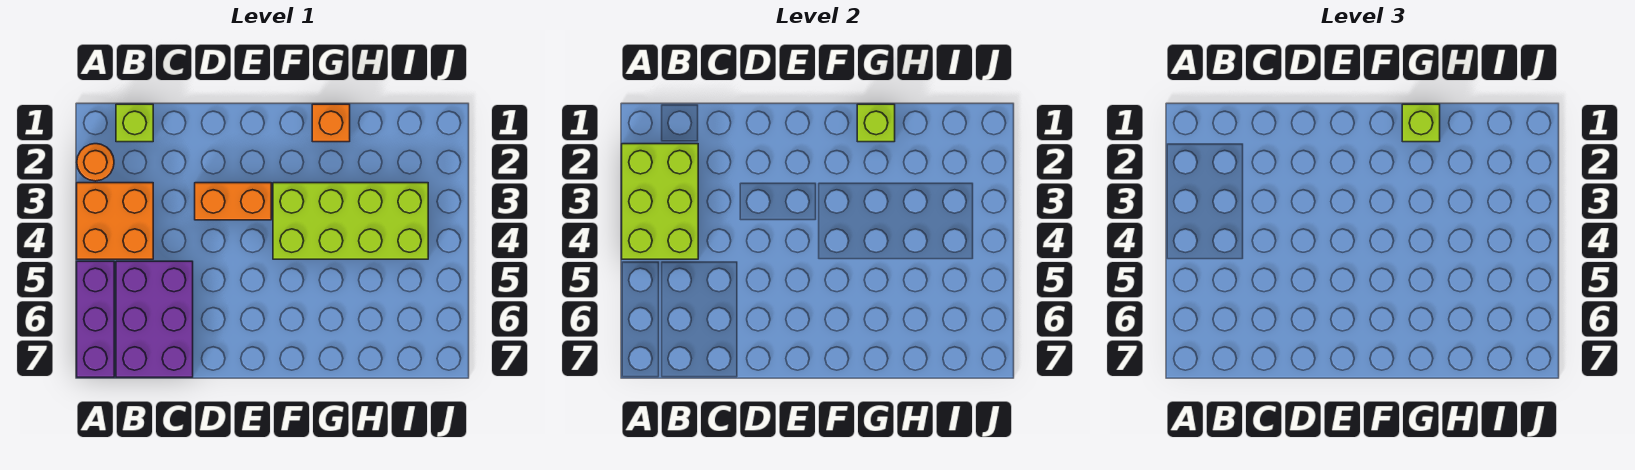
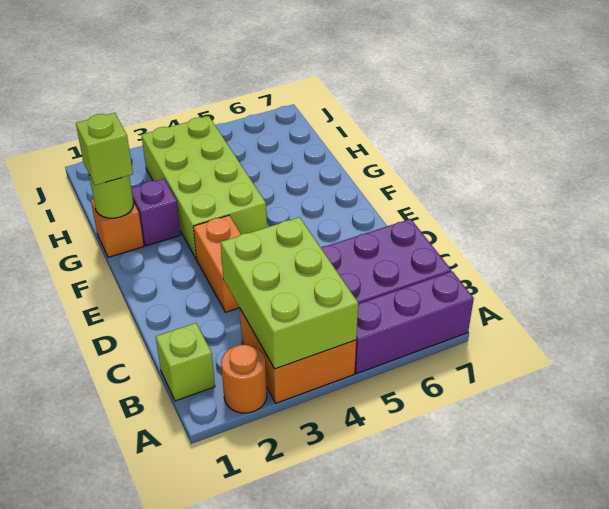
lime 2x3 brick [622,144,698,259] -> lime 2x3 brick turned to [221,217,358,369]
lime 1x1 brick [857,104,895,142] -> lime 1x1 round brick [89,175,134,218]
none -> purple 1x1 brick [131,179,181,246]

